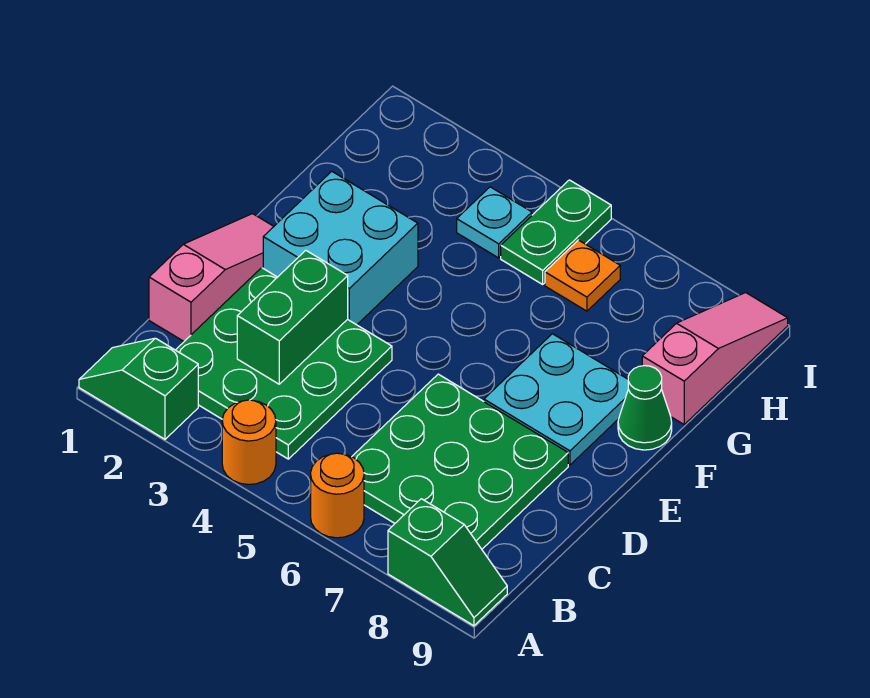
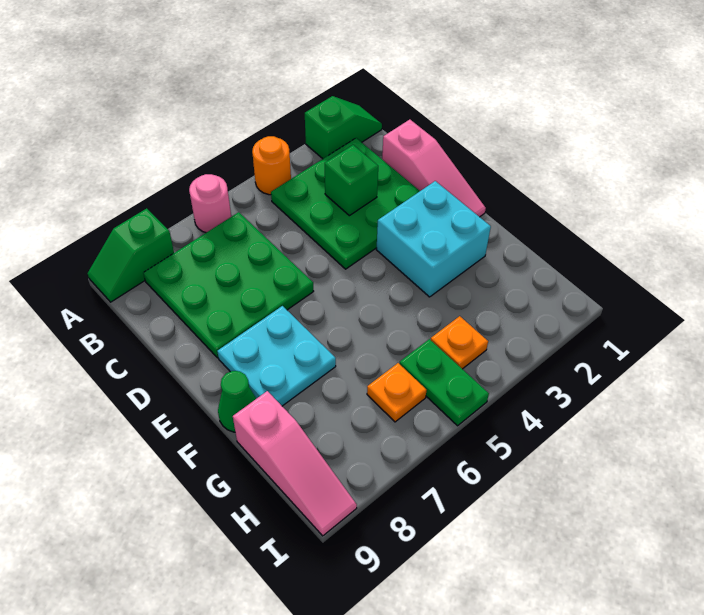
orange 1x1 round brick [311,453,364,538] -> pink 1x1 round brick [189,174,231,233]
green 1x2 brick [237,250,348,384] -> green 1x1 brick [325,145,378,216]
cyan 1x1 plate [457,187,532,258] -> orange 1x1 plate [431,316,488,369]

